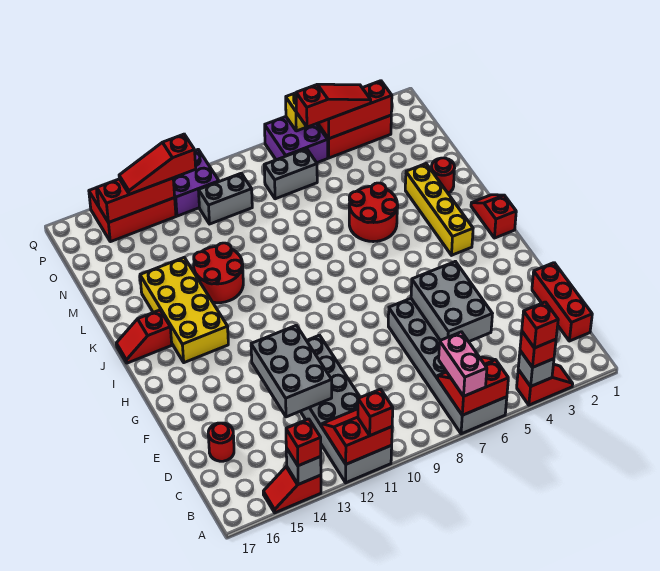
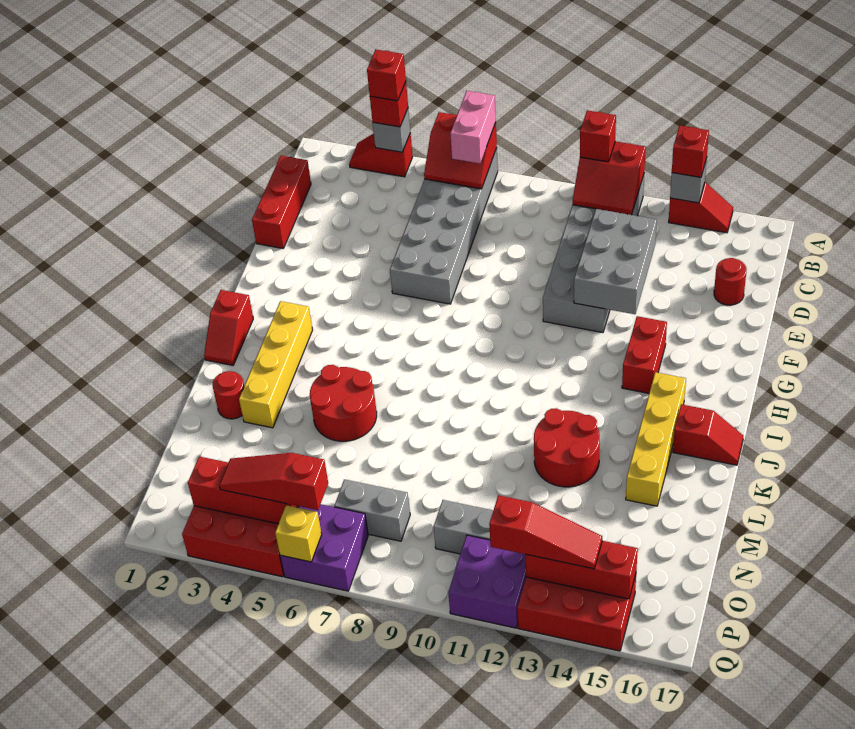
grey 2x3 brick [411,261,492,342] -> none
none -> red 1x2 brick [622,316,667,393]
yellow 2x4 brick [140,258,228,363] -> yellow 1x4 brick [626,372,686,506]

